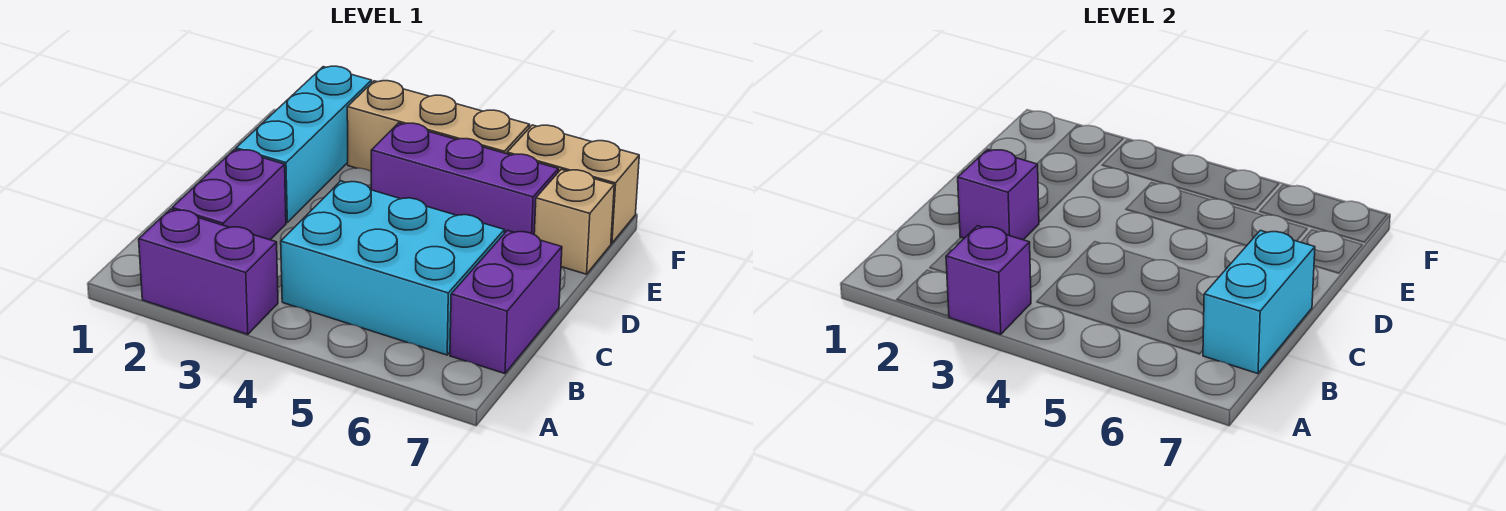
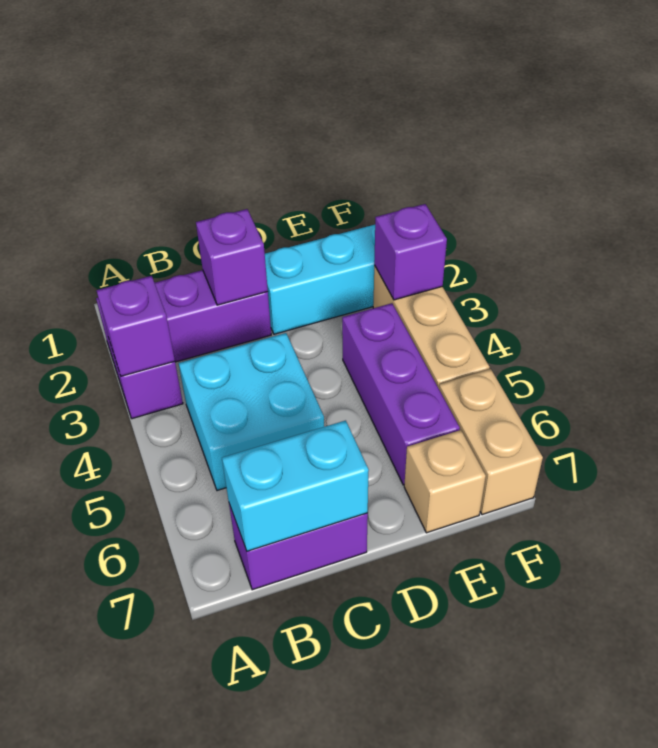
cyan 2x3 brick [281,181,504,355] -> cyan 2x2 brick [179,333,324,491]
none -> purple 1x1 brick [374,204,447,300]

